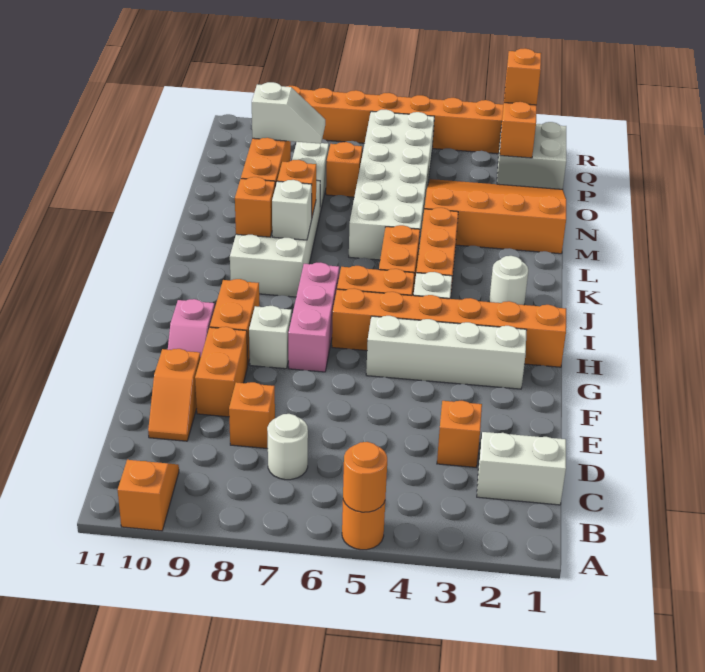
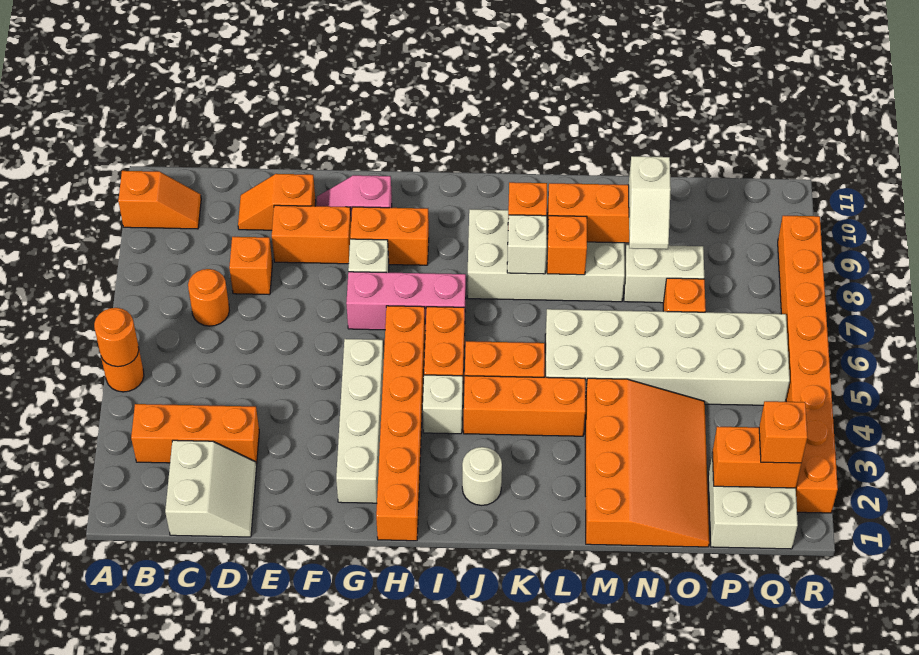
white 1x1 round brick [267,414,308,480] -> orange 1x1 round brick [188,269,230,326]
orange 1x1 brick [437,401,482,467] -> orange 1x3 brick [131,404,259,464]

